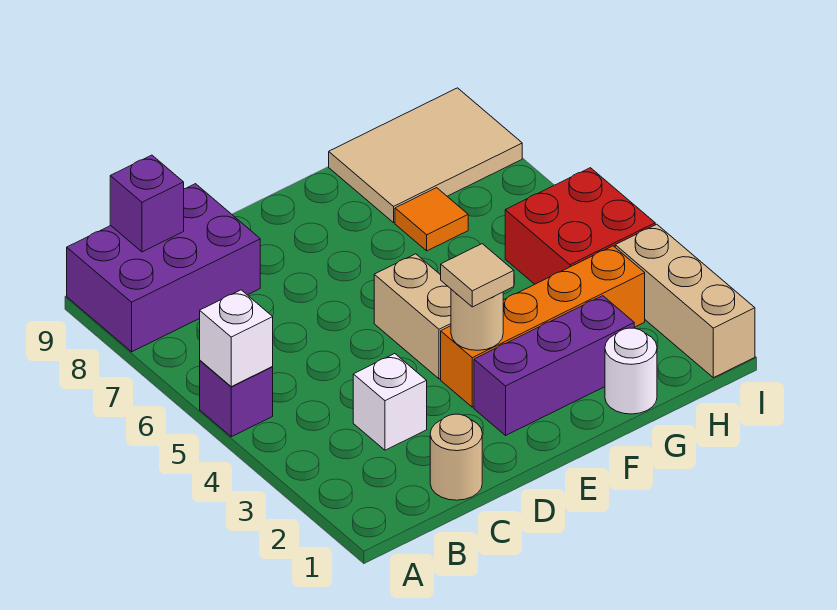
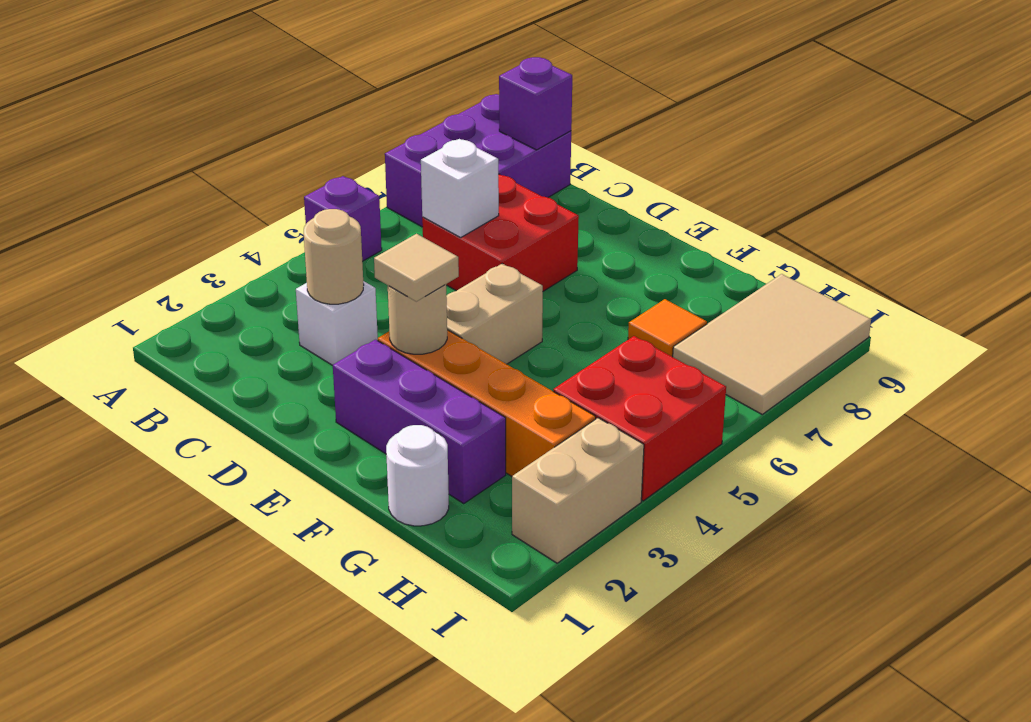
white 1x1 brick [200,290,273,387] -> white 1x1 brick moved to [421,139,499,238]
purple 2x3 brick [67,184,260,352] -> purple 2x3 brick turned to [385,94,571,227]
tan 1x1 round brick [430,414,482,500] -> tan 1x1 round brick moved to [304,209,364,304]
none -> red 2x2 brick [422,174,579,291]
tan 2x3 tile [329,88,522,223] -> tan 2x3 tile turned to [673,274,871,414]
tan 1x3 brick [615,224,755,378] -> tan 1x2 brick [512,418,644,563]

